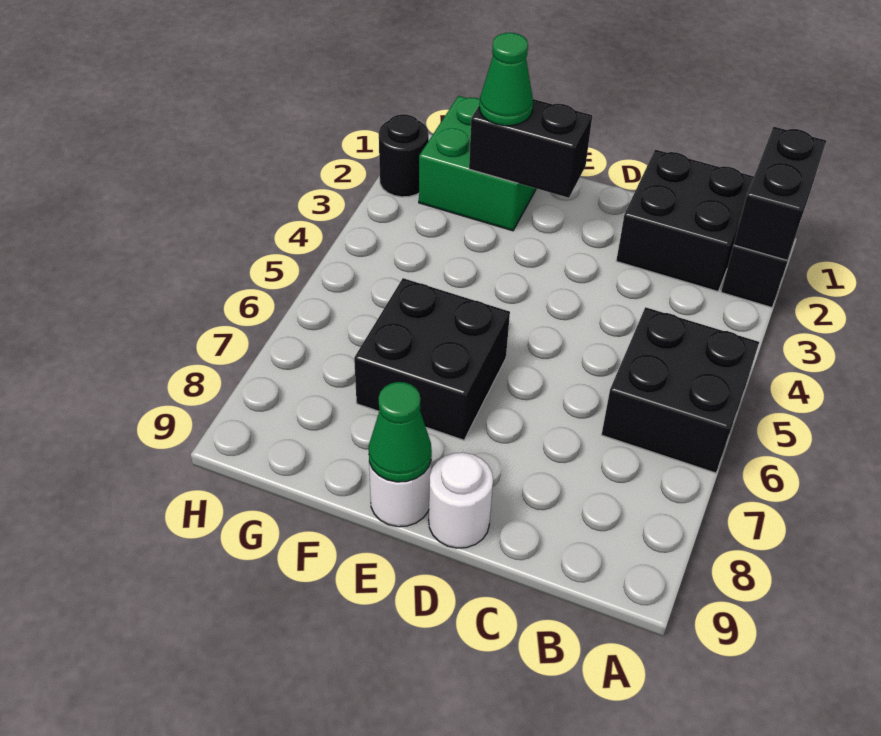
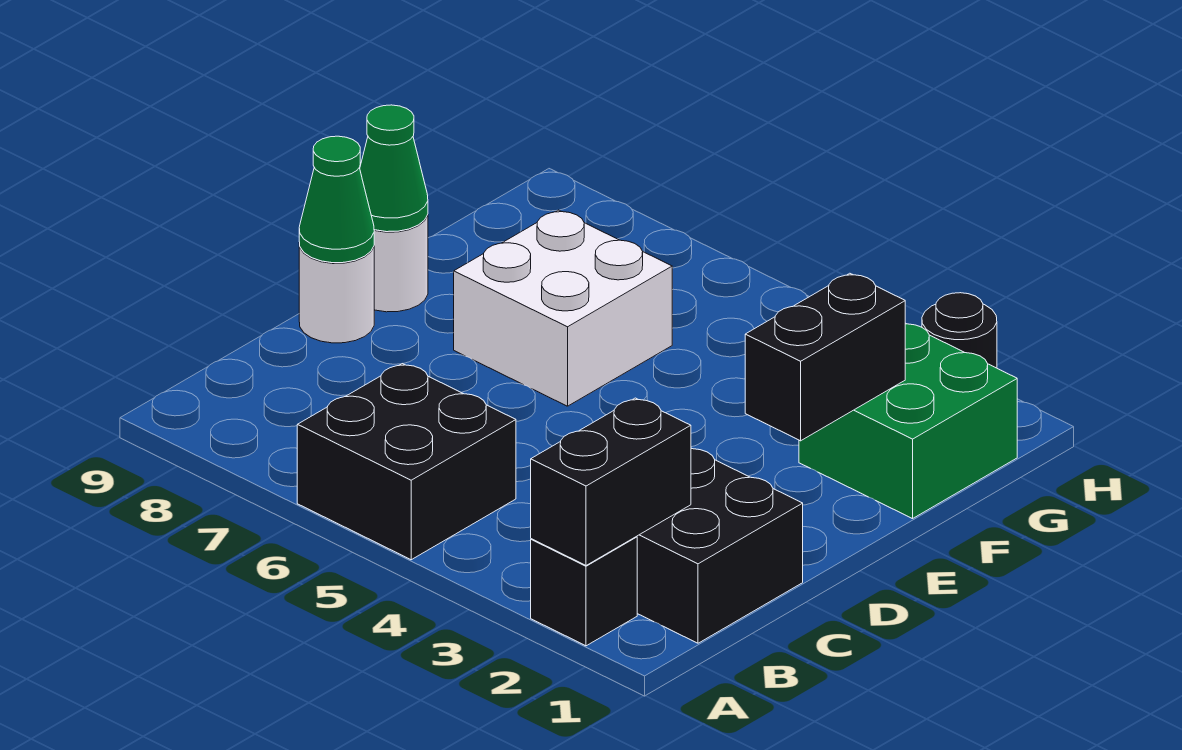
black 1x2 brick [734,127,826,260] -> black 1x2 brick turned to [531,398,691,565]
black 2x2 brick [354,278,510,440] -> white 2x2 brick [454,210,672,406]
green 1x1 cone [479,33,533,126] -> green 1x1 cone moved to [299,136,374,263]

